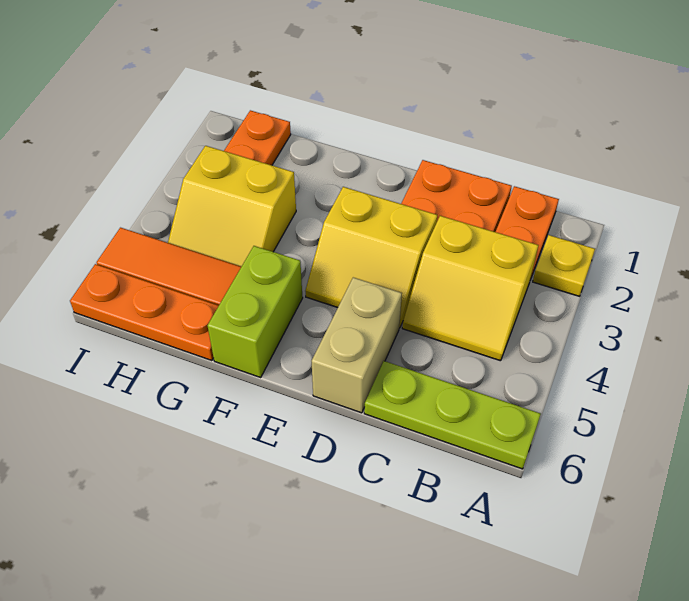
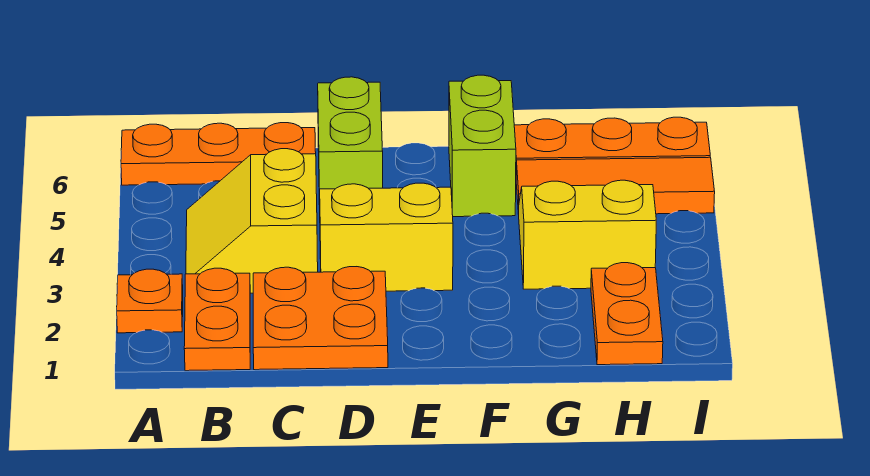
yellow 1x1 plate [533,235,595,296] -> orange 1x1 plate [117,269,183,333]
lime 1x3 plate [364,361,541,469] -> orange 1x3 plate [121,123,316,185]
yellow 2x2 slope [402,216,539,361] -> yellow 2x2 slope turned to [186,149,318,293]
tan 1x2 brick [312,277,402,413] -> lime 1x2 brick [318,77,383,205]

